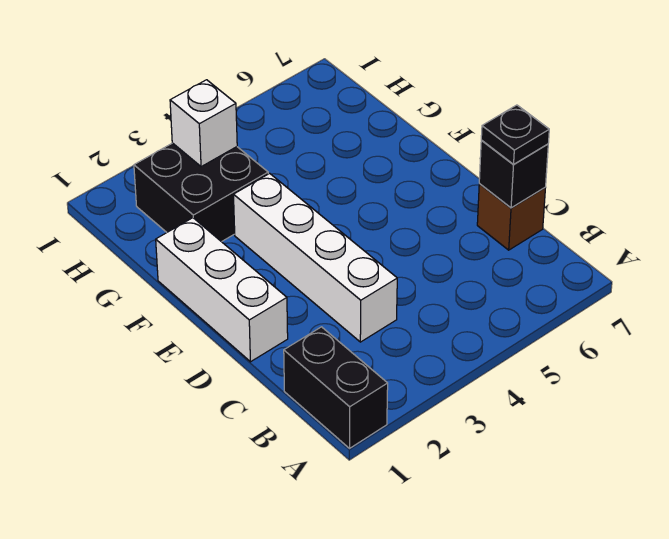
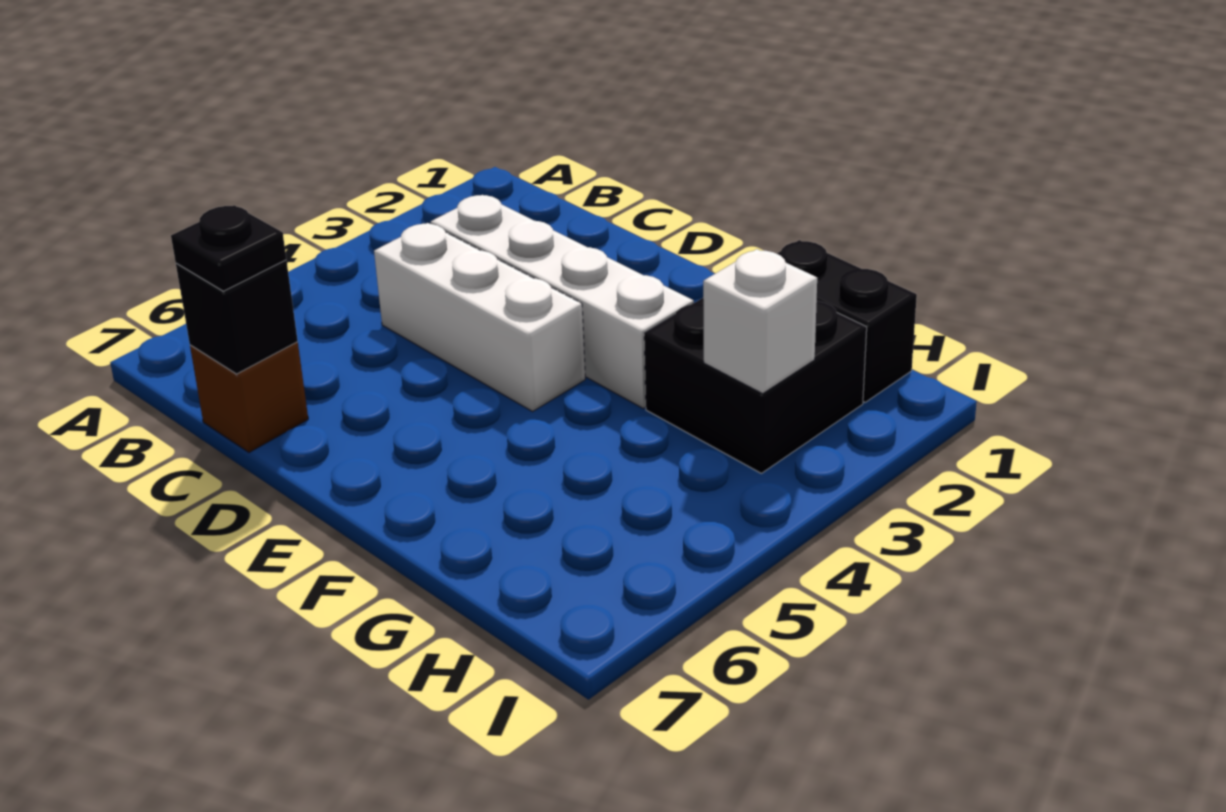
black 1x2 brick [284,327,388,448] -> black 1x2 brick moved to [777,240,917,402]
white 1x3 brick [156,218,288,362] -> white 1x3 brick moved to [374,223,585,411]

